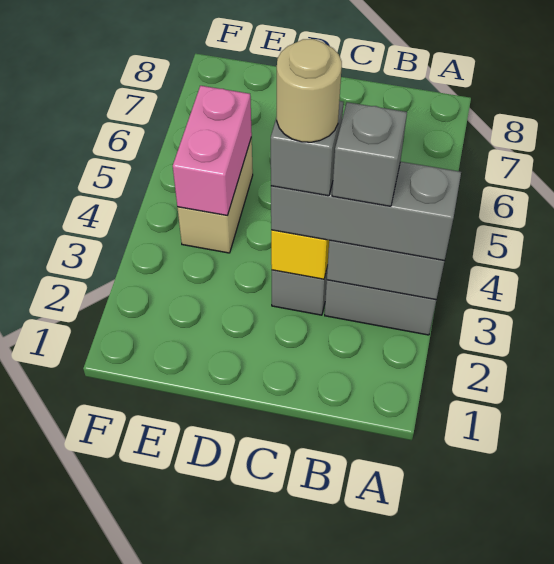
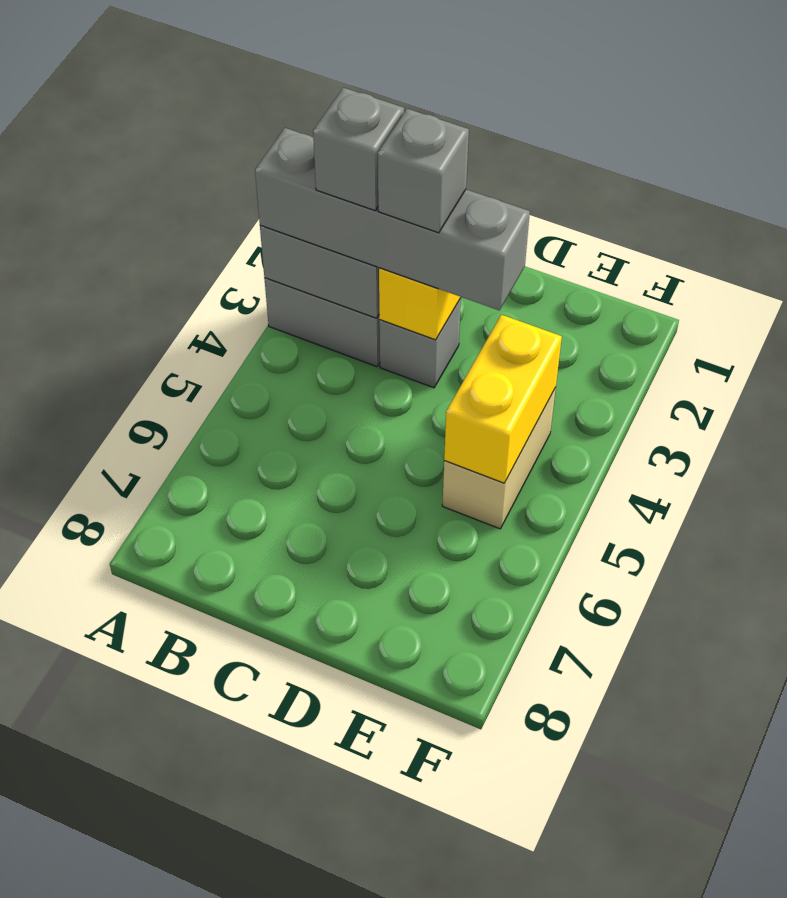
grey 1x3 brick [271,162,461,261] -> grey 1x4 brick [255,128,530,310]
tan 1x1 round brick [277,39,342,142] -> none
pink 1x2 brick [173,86,252,216] -> yellow 1x2 brick [444,315,562,483]

